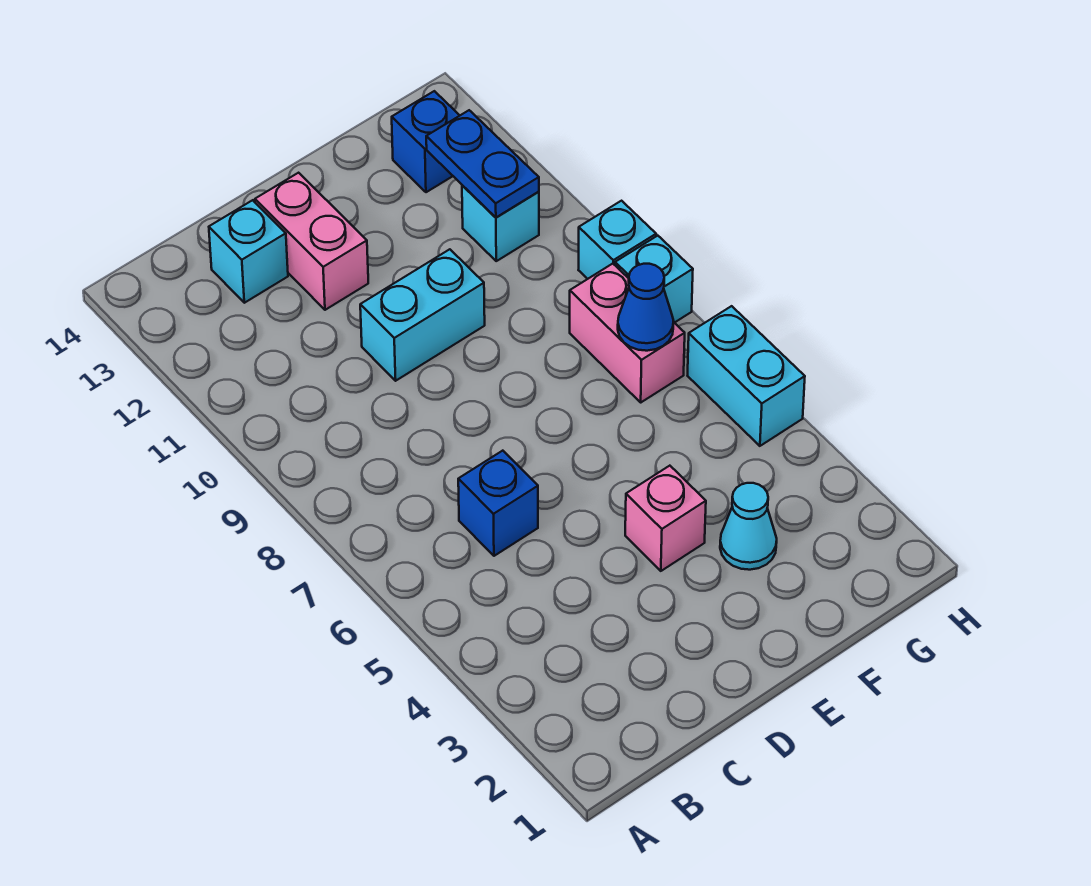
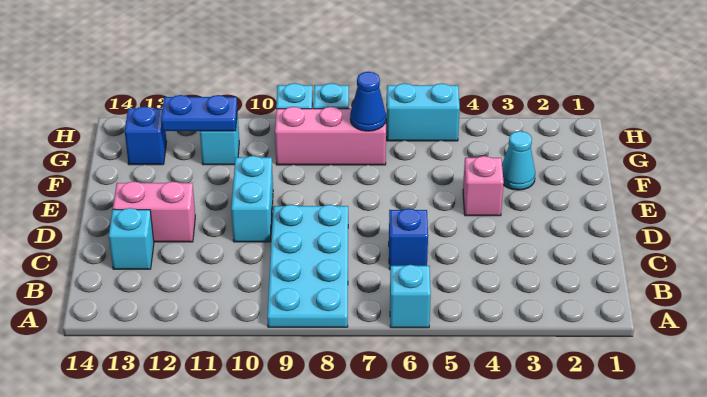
none -> cyan 1x1 brick [390,265,431,328]
none -> cyan 2x4 plate [267,205,348,327]
pink 1x2 brick [570,264,685,402] -> pink 1x3 brick [275,107,386,165]

